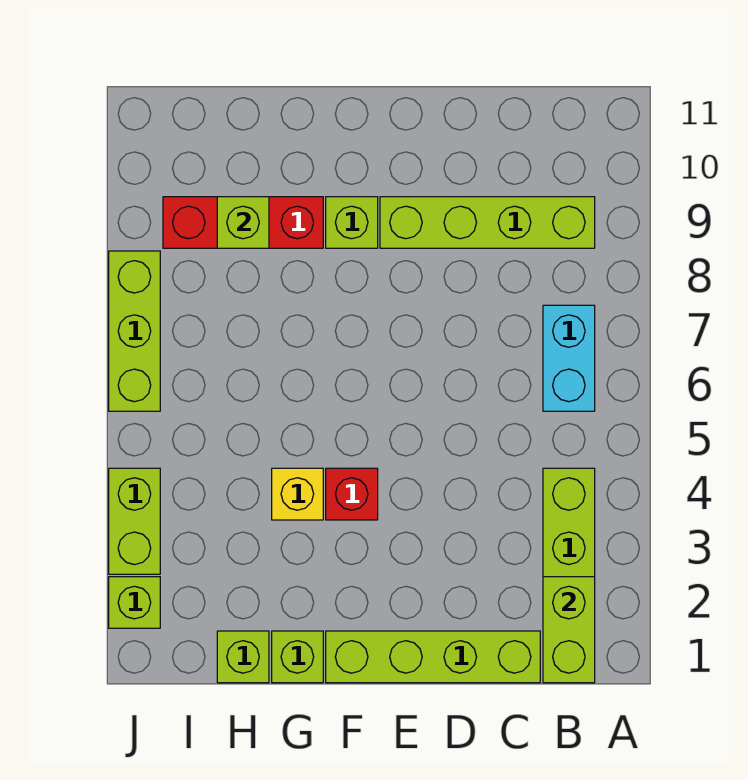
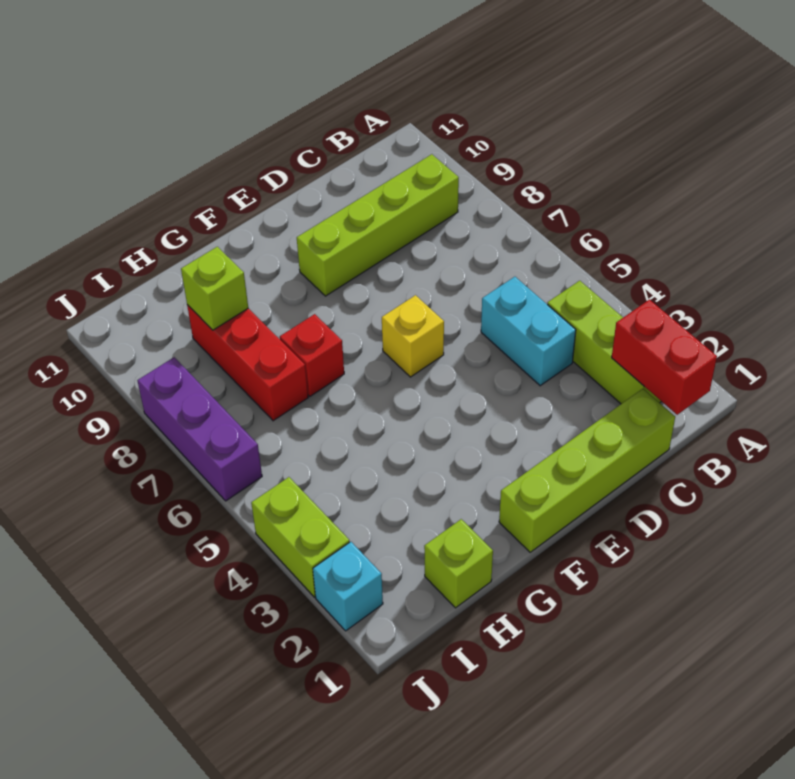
lime 1x2 brick [543,577,595,683] -> red 1x2 brick [612,300,717,415]
cyan 1x2 brick [543,305,595,411] -> cyan 1x2 brick moved to [481,277,576,386]
red 1x1 brick [326,468,378,520] -> red 1x1 brick moved to [280,314,344,396]
lime 1x1 brick [326,197,378,248] -> none
lime 1x1 brick [272,631,323,683] -> none
yellow 1x1 brick [272,468,323,520] -> yellow 1x1 brick moved to [382,295,444,377]
red 1x3 brick [163,197,323,248] -> red 1x3 brick turned to [187,305,308,421]
lime 1x1 brick [109,577,160,628] -> cyan 1x1 brick [313,542,383,631]
lime 1x3 brick [109,251,160,411] -> purple 1x3 brick [137,357,262,501]

